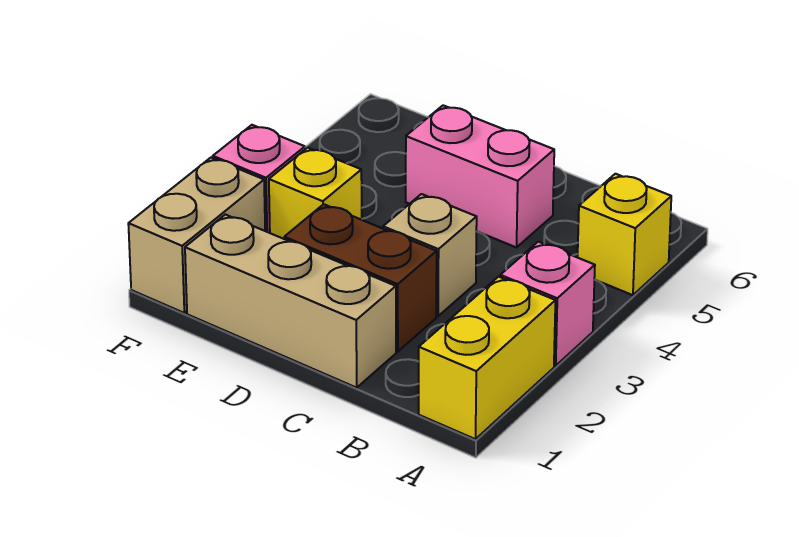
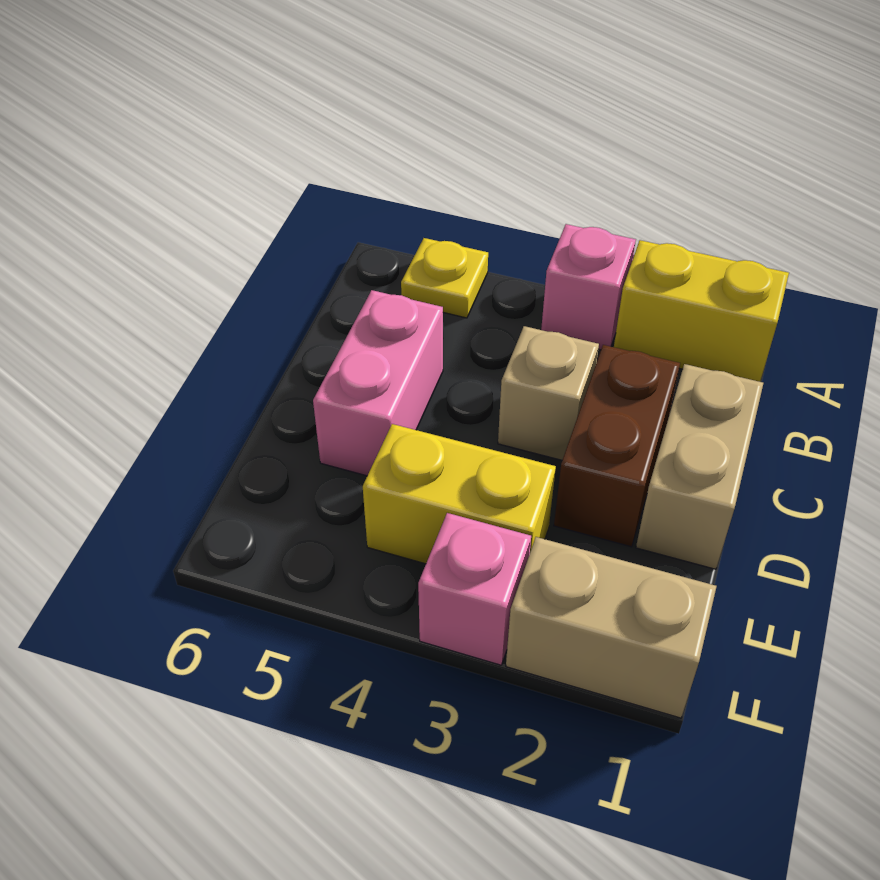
yellow 1x1 brick [578,174,671,295] -> yellow 1x1 plate [401,238,488,318]
tan 1x3 brick [185,214,396,388] -> tan 1x2 brick [636,364,763,569]
yellow 1x1 brick [269,148,362,239] -> yellow 1x2 brick [363,424,556,564]

